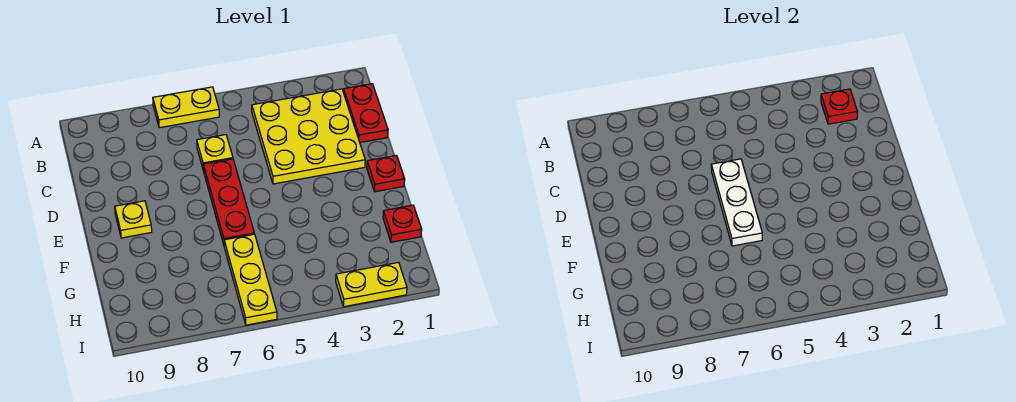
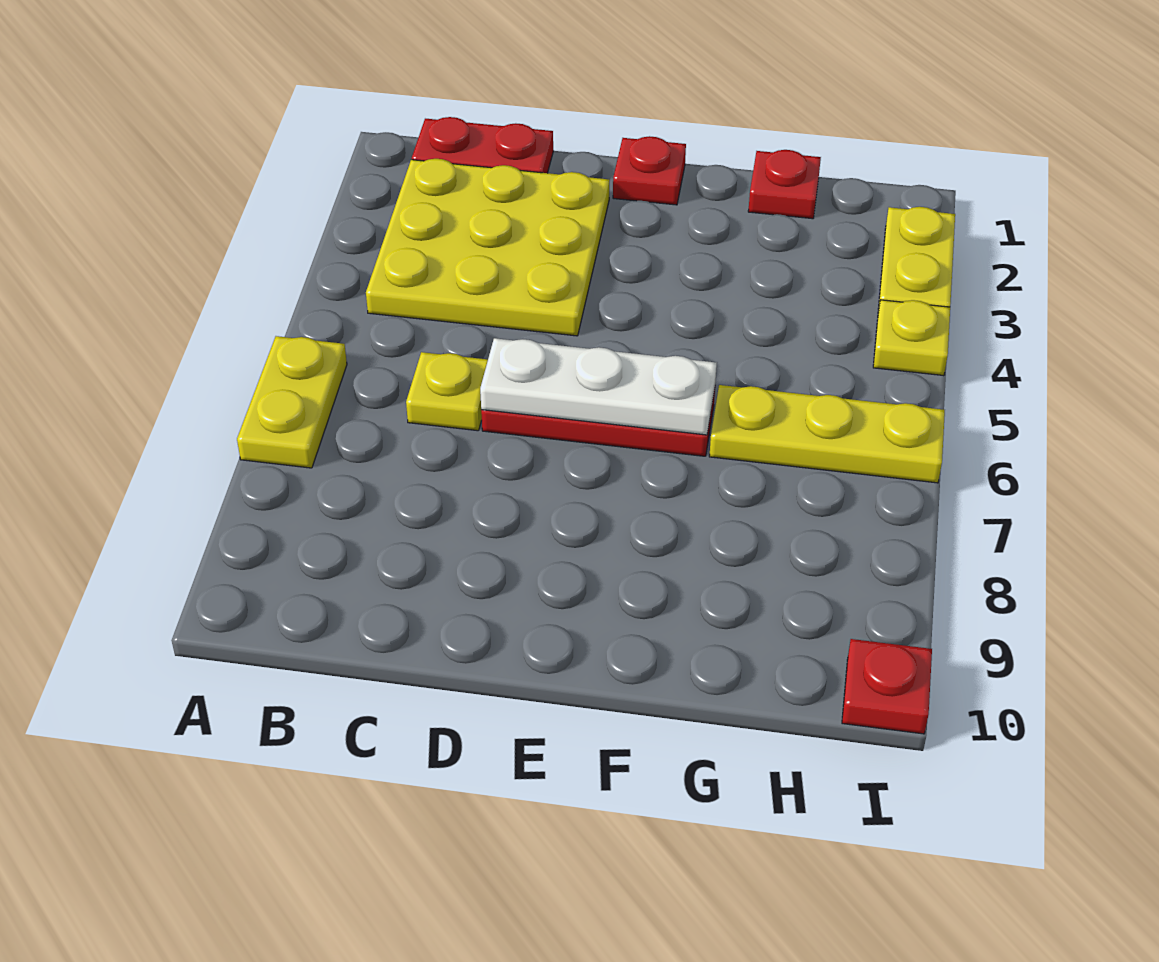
red 1x1 plate [821,89,858,124] -> red 1x1 plate moved to [842,639,932,734]
yellow 1x1 plate [115,201,152,238] -> yellow 1x1 plate moved to [873,300,950,376]

